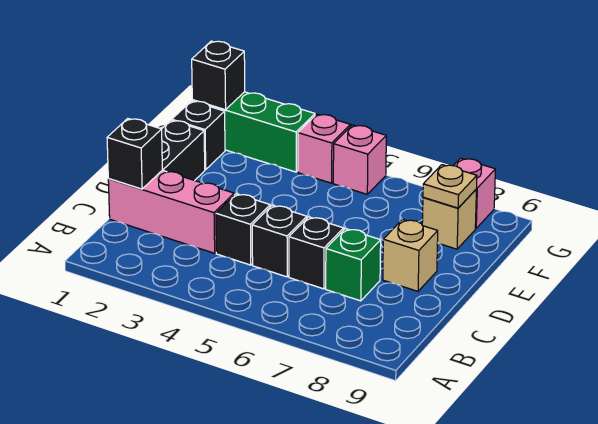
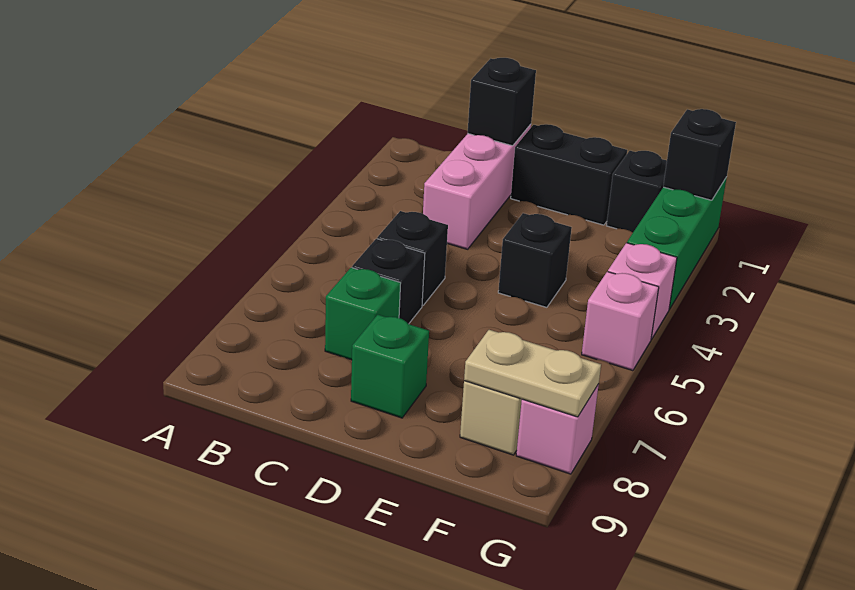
black 1x1 brick [216,194,270,265] -> black 1x1 brick moved to [498,213,572,307]
tan 1x1 brick [383,219,438,291] -> green 1x1 brick [351,315,429,418]
tan 1x1 plate [423,165,477,208] -> tan 1x2 plate [464,330,601,417]

